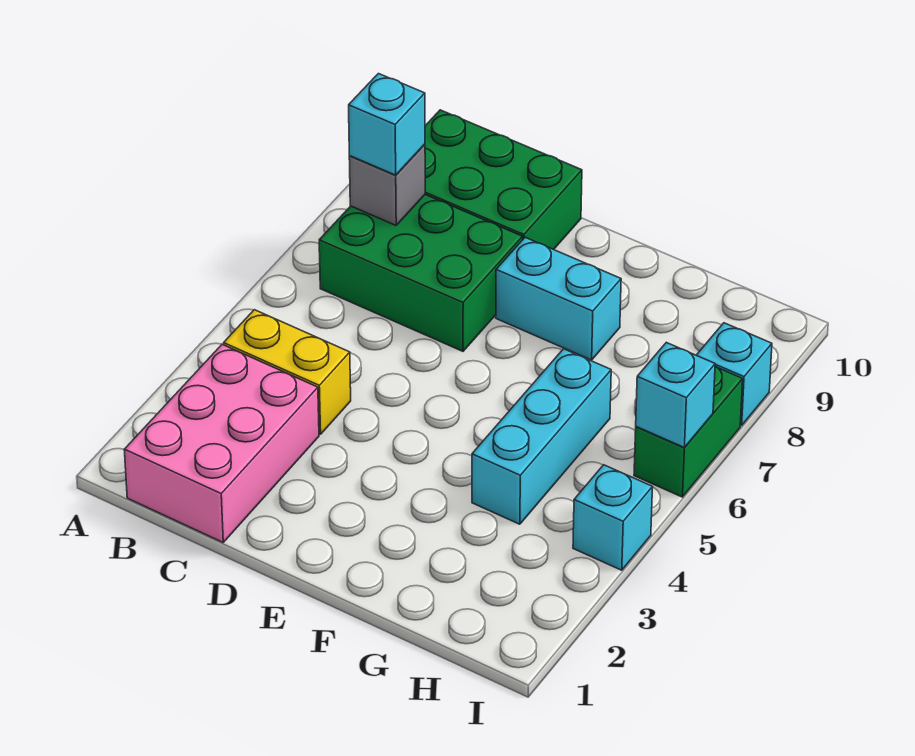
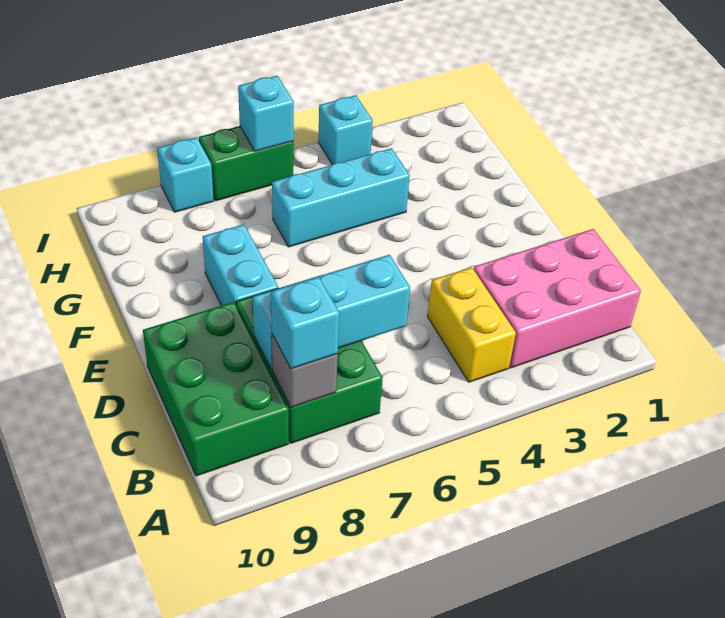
none -> cyan 1x3 brick [253,255,410,370]

